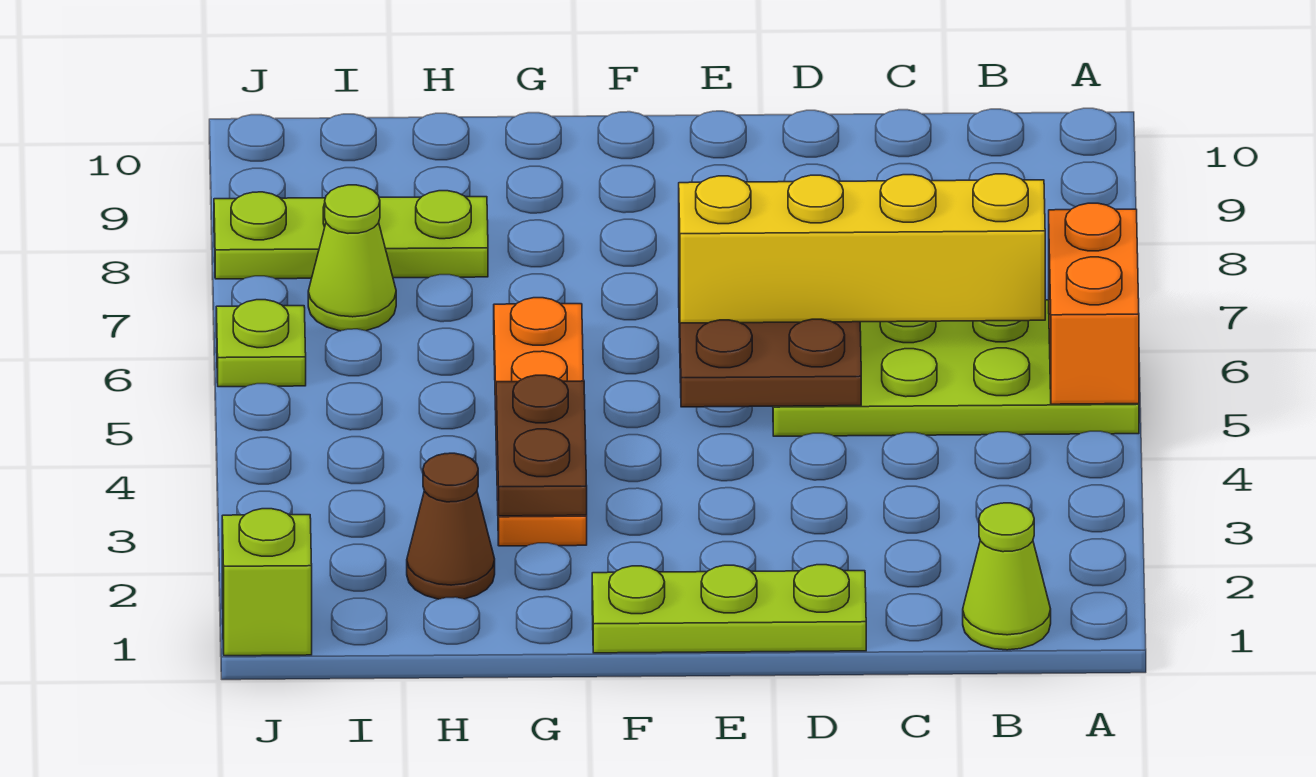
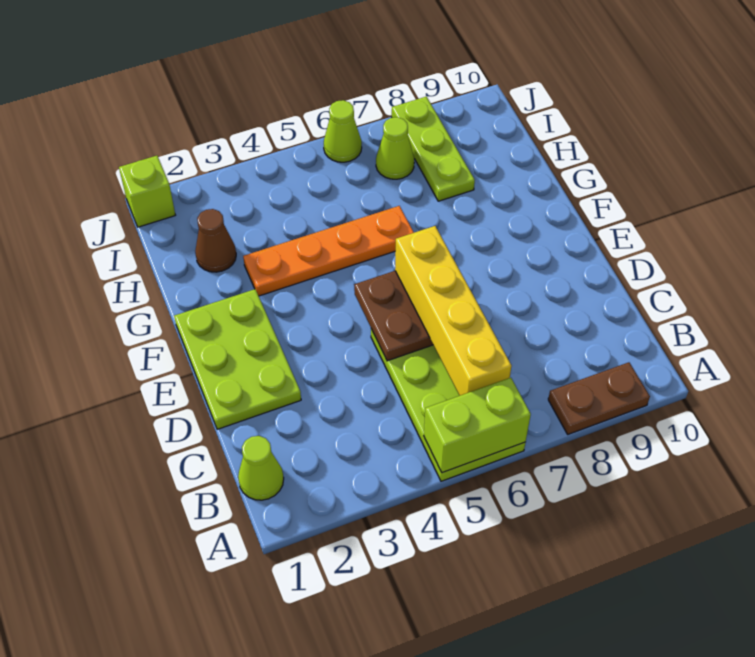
orange 1x2 brick [1049,203,1139,404] -> lime 1x2 brick [424,378,531,473]
lime 1x3 plate [592,565,866,653] -> lime 2x3 plate [174,289,301,429]
brown 1x2 plate [496,375,587,516] -> brown 1x2 plate moved to [548,362,650,434]
lime 1x1 plate [216,300,306,387] -> lime 1x1 cone [324,100,362,162]

